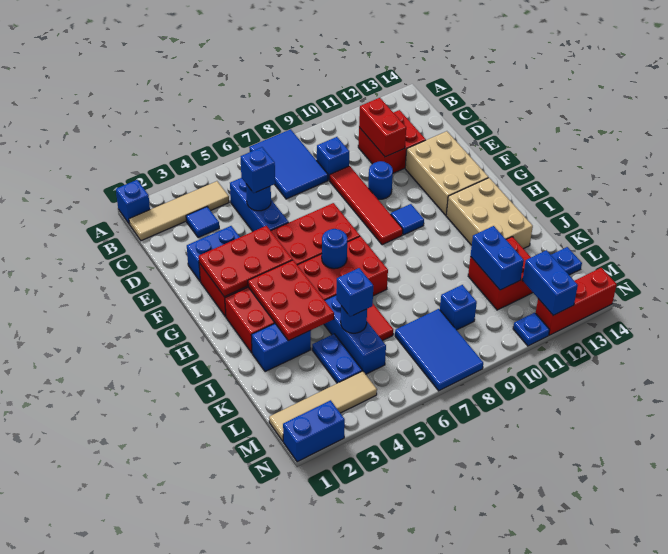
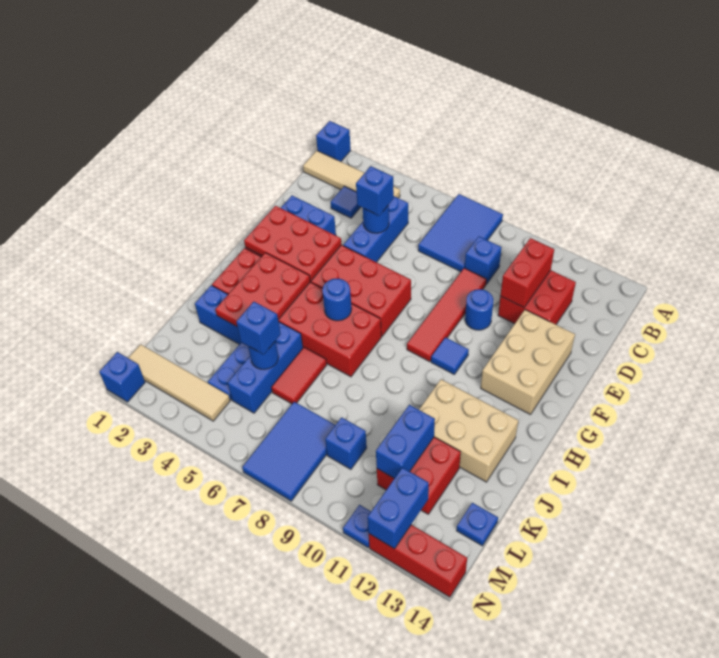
tan 2x3 brick [446,178,533,249] -> tan 2x3 brick turned to [419,379,518,482]
blue 1x2 brick [283,400,345,462] -> blue 1x1 brick [99,352,145,402]

